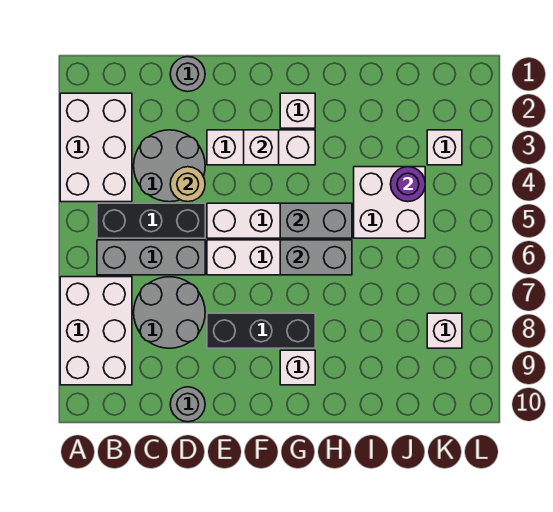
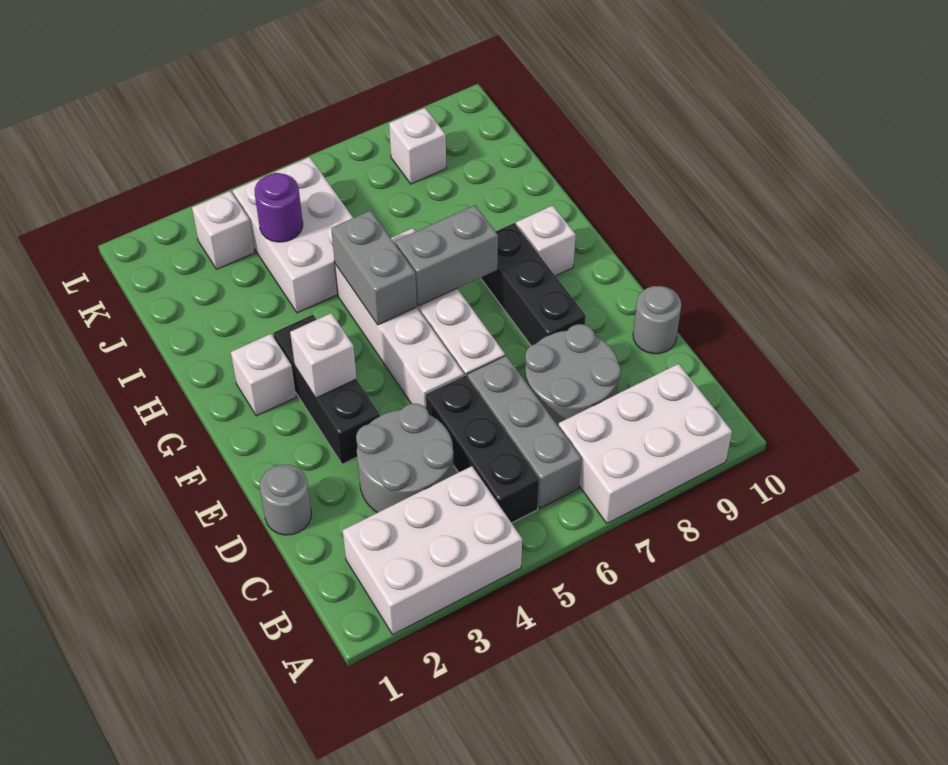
tan 1x1 round brick [170,167,205,202] -> none
white 1x3 brick [207,130,315,165] -> black 1x3 brick [273,315,380,464]
grey 1x2 brick [280,240,352,275] -> grey 1x2 brick turned to [395,205,498,306]
white 2x2 brick [354,167,425,238] -> white 2x3 brick [233,157,353,313]

